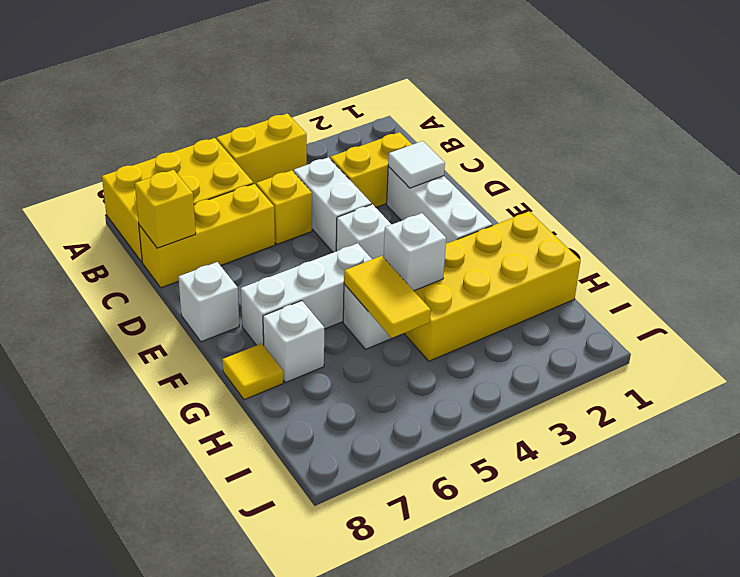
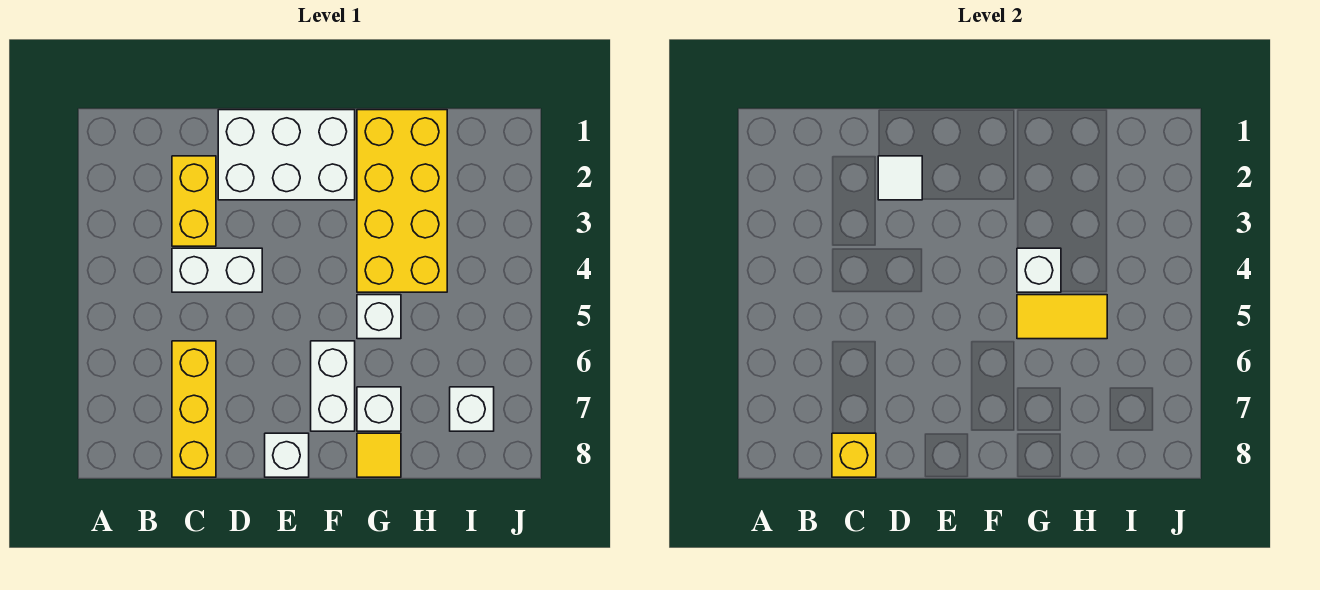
yellow 1x2 brick [217,113,307,185] -> none
yellow 2x3 brick [102,138,253,262] -> none
yellow 1x1 brick [256,170,312,244] -> none
white 1x3 brick [387,167,492,243] -> white 2x3 brick [218,110,355,200]
white 1x1 brick [336,204,391,259] -> white 1x1 brick moved to [450,387,494,431]
white 1x3 brick [241,243,372,345] -> white 1x2 brick [311,341,355,431]

